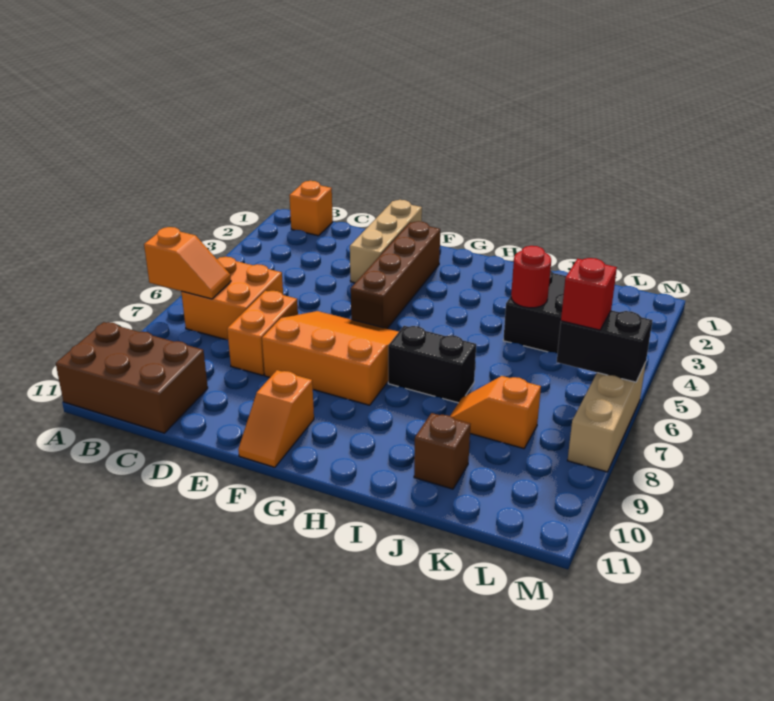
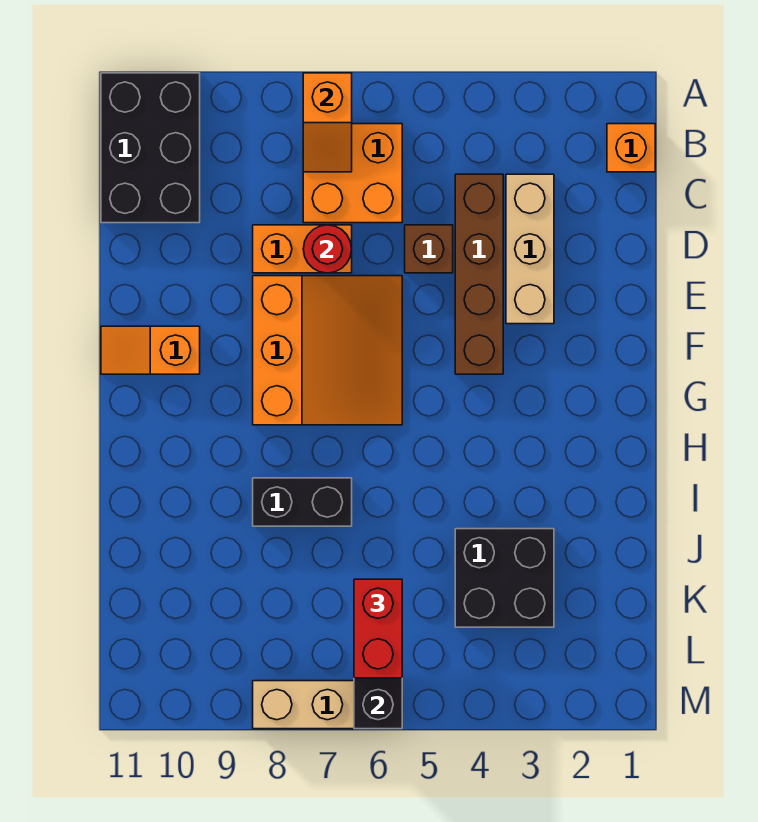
brown 2x3 brick [56,322,208,433] -> black 2x3 brick [101,73,200,223]
tan 1x3 brick [350,200,422,283] -> tan 1x3 brick turned to [506,174,554,324]
brown 1x4 brick [351,221,440,329] -> brown 1x4 brick turned to [455,174,503,374]
black 1x2 brick [388,326,476,403] -> black 1x2 brick turned to [253,478,352,526]
red 1x1 round brick [511,246,551,308] -> red 1x1 round brick moved to [303,225,352,273]
orange 1x2 slope [450,376,541,449] -> none
brown 1x1 brick [414,413,470,489] -> brown 1x1 brick moved to [405,225,453,273]
red 1x1 brick [561,258,617,330] -> red 1x2 brick [354,579,402,678]

